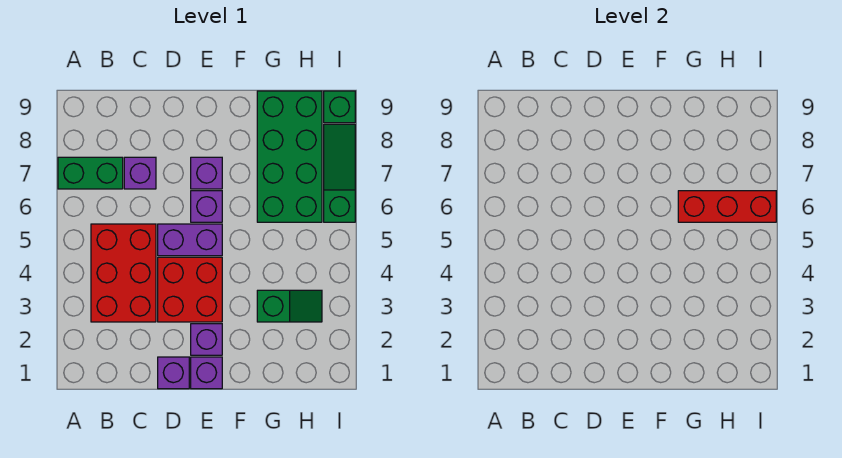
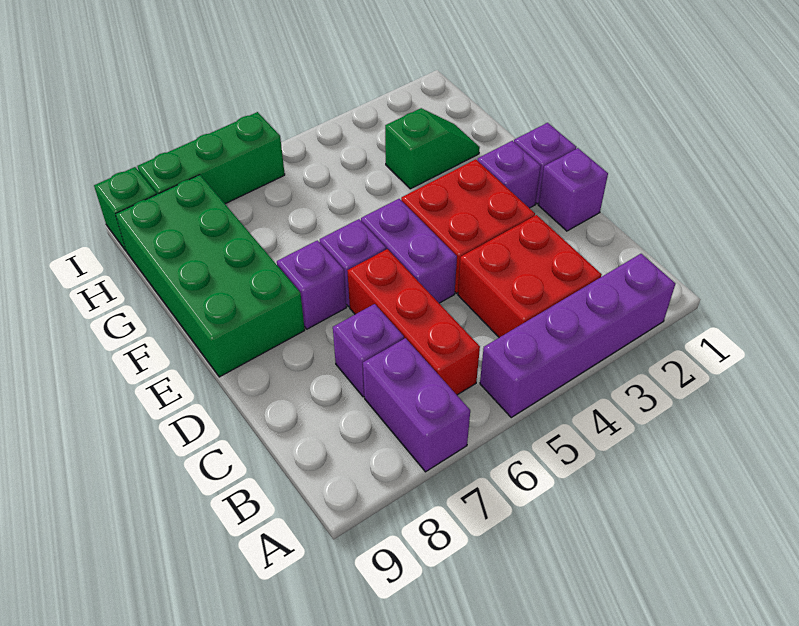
none -> purple 1x4 brick [480,254,675,417]
green 1x2 brick [58,157,123,189] -> purple 1x2 brick [363,338,470,472]
red 2x3 brick [91,224,156,322] -> red 2x2 brick [458,215,602,337]
green 1x2 slope [257,290,322,322] -> green 1x2 slope turned to [385,108,480,189]
green 2x4 brick [257,91,322,222] -> green 2x4 brick turned to [116,175,305,377]
red 1x3 brick [678,191,776,222] -> red 1x3 brick moved to [347,249,480,395]
green 1x3 slope [324,124,355,222] -> green 1x3 brick [138,112,285,204]

